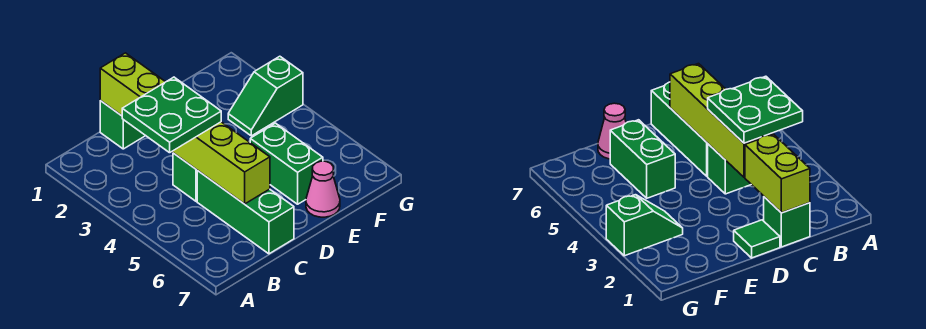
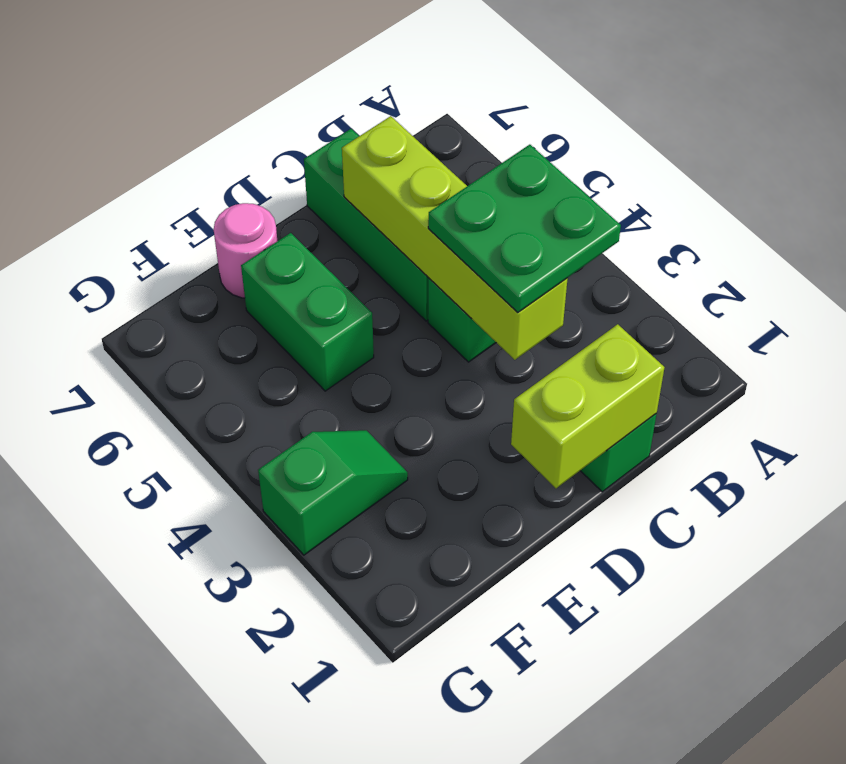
lime 1x2 brick [100,53,165,116] -> lime 1x2 brick turned to [511,324,665,488]
green 1x1 tile [734,220,780,258] -> none
pink 1x1 cone [306,161,340,217] -> pink 1x1 round brick [214,203,277,298]

